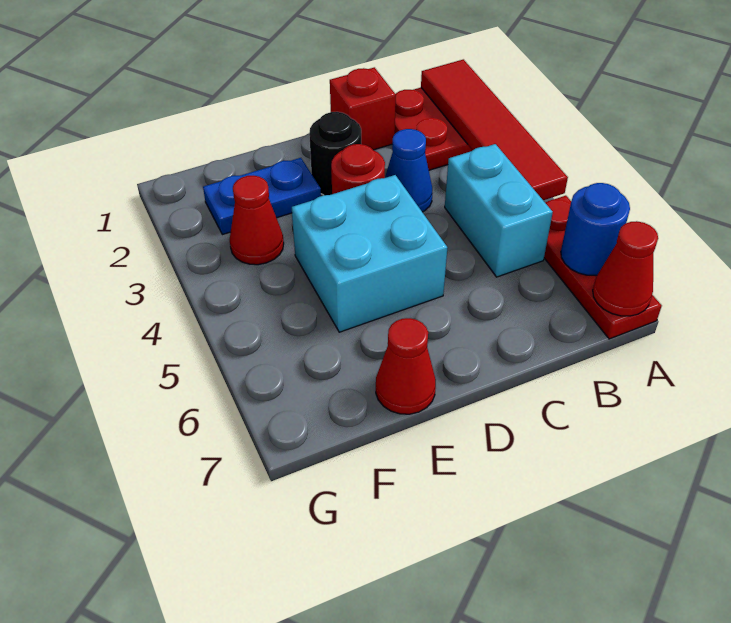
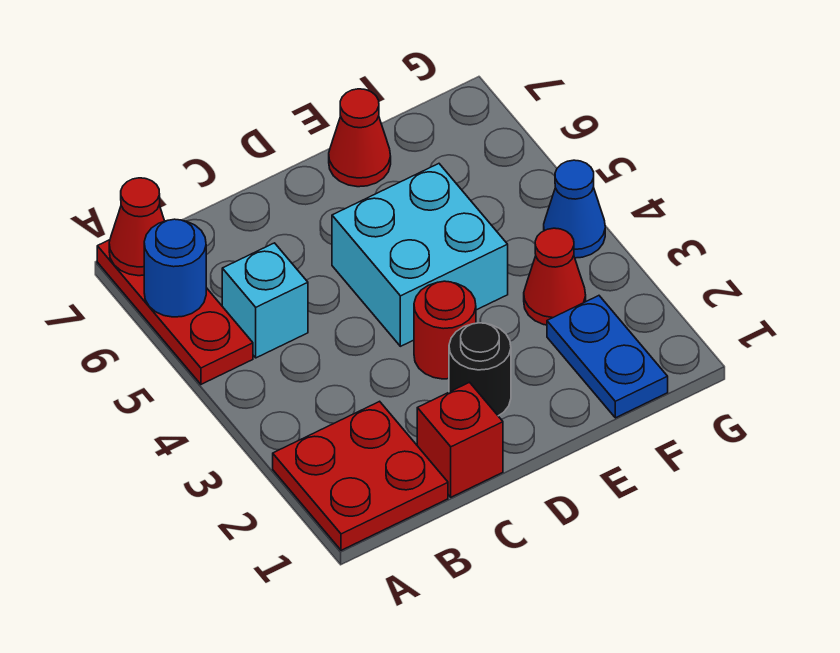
red 1x4 tile [421,59,568,200] -> none
cyan 1x2 brick [445,144,553,277] -> cyan 1x1 brick [222,243,308,358]
blue 1x1 cone [385,129,433,212] -> blue 1x1 cone moved to [544,160,605,258]
blue 1x2 plate [203,158,321,235] -> blue 1x2 plate turned to [547,296,668,418]

